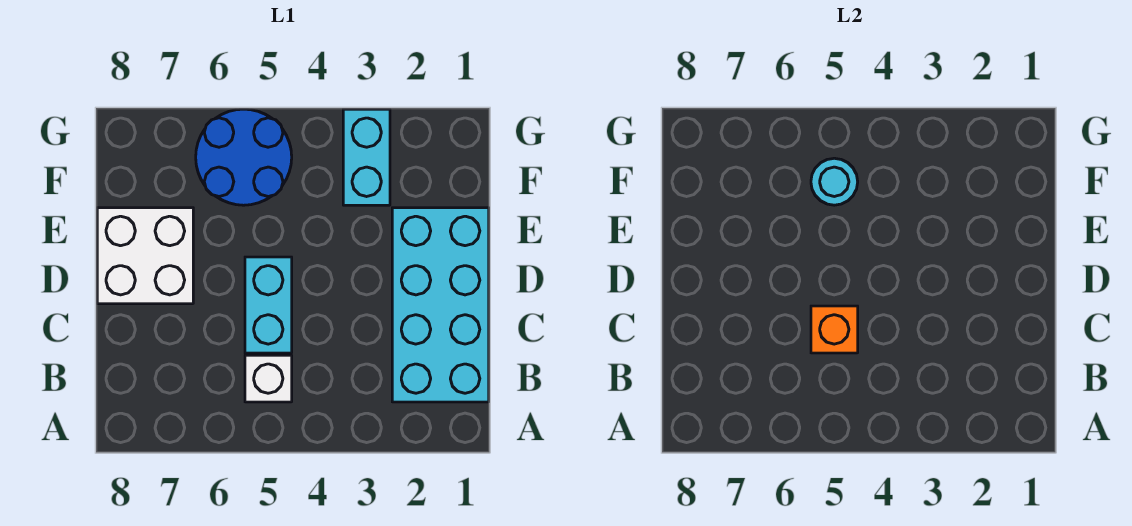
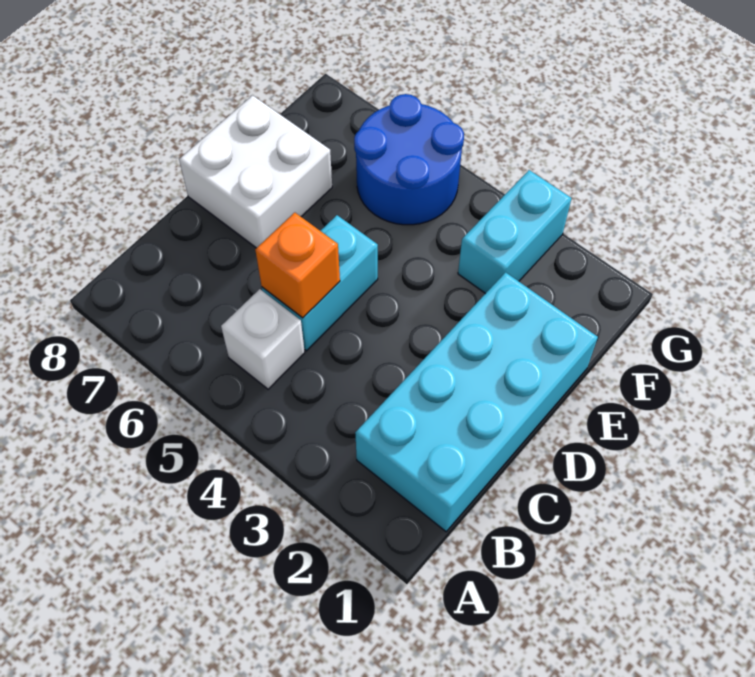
cyan 1x1 round brick [811,158,858,205] -> none

